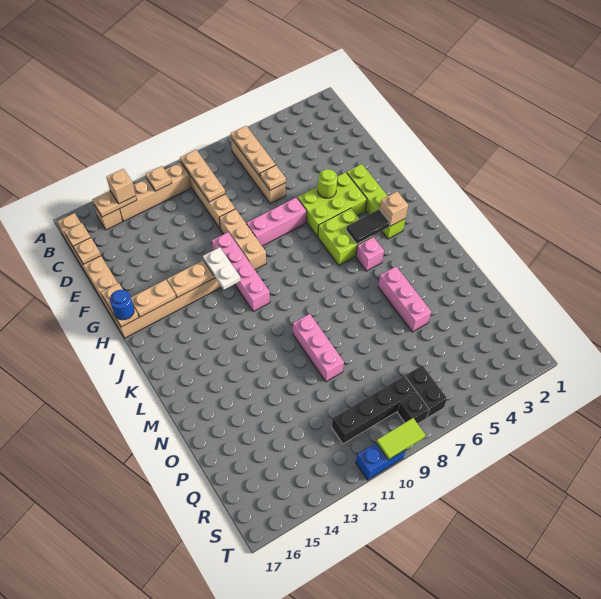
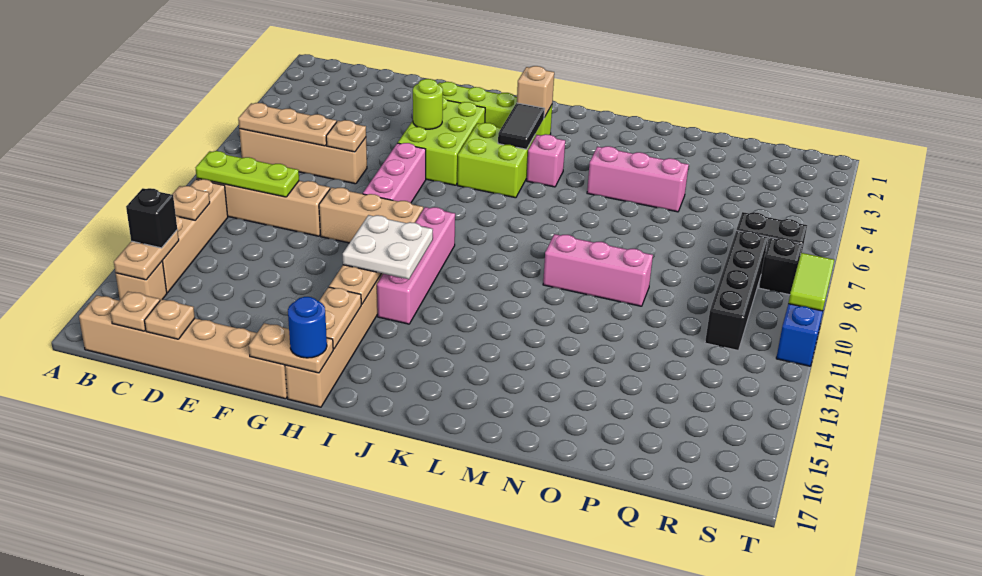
tan 1x3 plate [180,150,225,202] -> lime 1x3 plate [196,151,299,197]
tan 1x1 brick [107,169,136,204] -> black 1x1 brick [126,188,177,248]
pink 1x4 brick [212,232,270,311] -> pink 1x4 brick turned to [377,207,455,324]
white 1x2 plate [203,247,241,290] -> white 2x2 plate [343,215,433,279]

